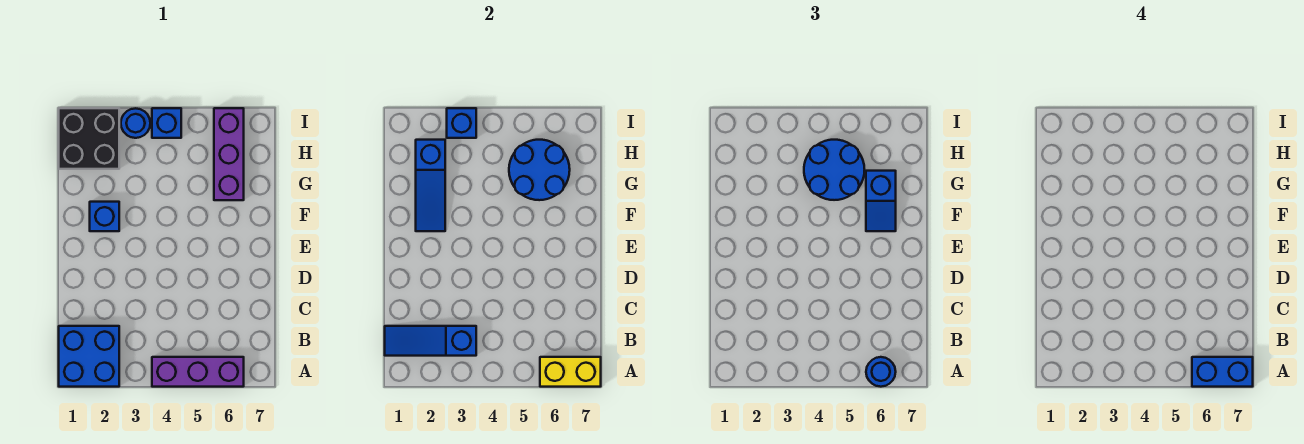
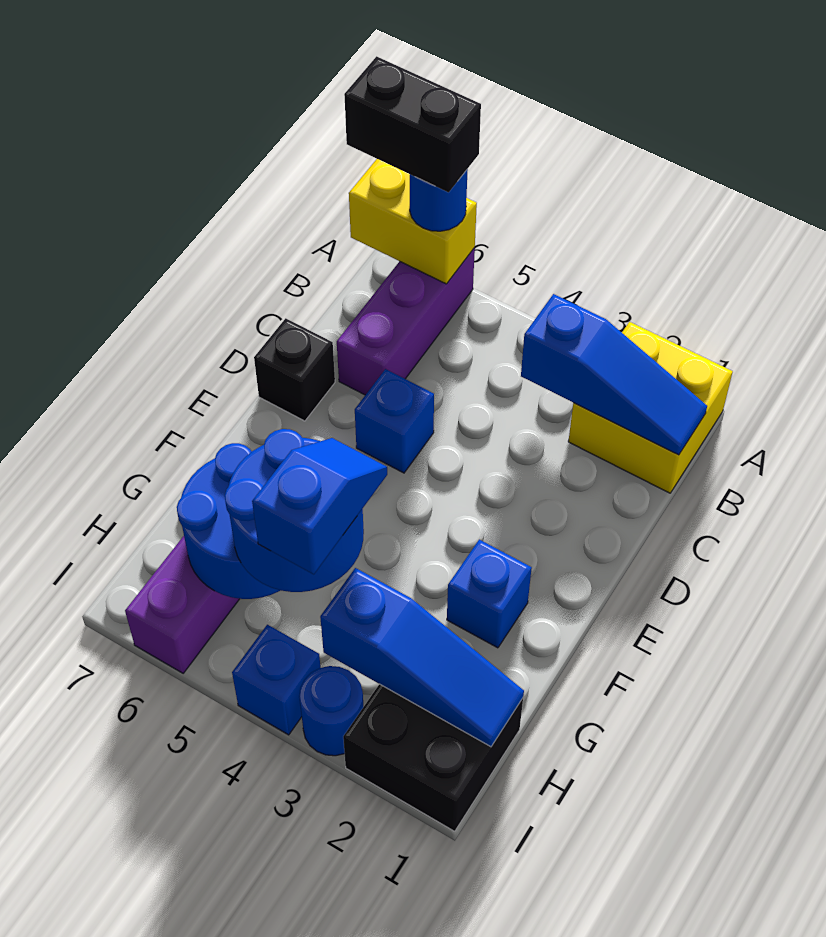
blue 2x2 brick [59,326,119,387] -> yellow 2x2 brick [568,322,733,493]
purple 1x3 brick [152,357,244,387] -> purple 1x3 brick turned to [337,248,475,395]
blue 1x2 brick [1192,357,1253,387] -> black 1x2 brick [344,56,481,192]
none -> black 1x1 brick [254,318,335,421]
blue 1x3 slope [416,140,445,231] -> blue 1x3 slope turned to [320,568,524,747]
blue 1x2 slope [866,171,896,231] -> blue 1x2 slope moved to [252,438,387,574]
blue 1x1 brick [447,108,476,138] -> blue 1x1 brick moved to [355,369,434,473]

